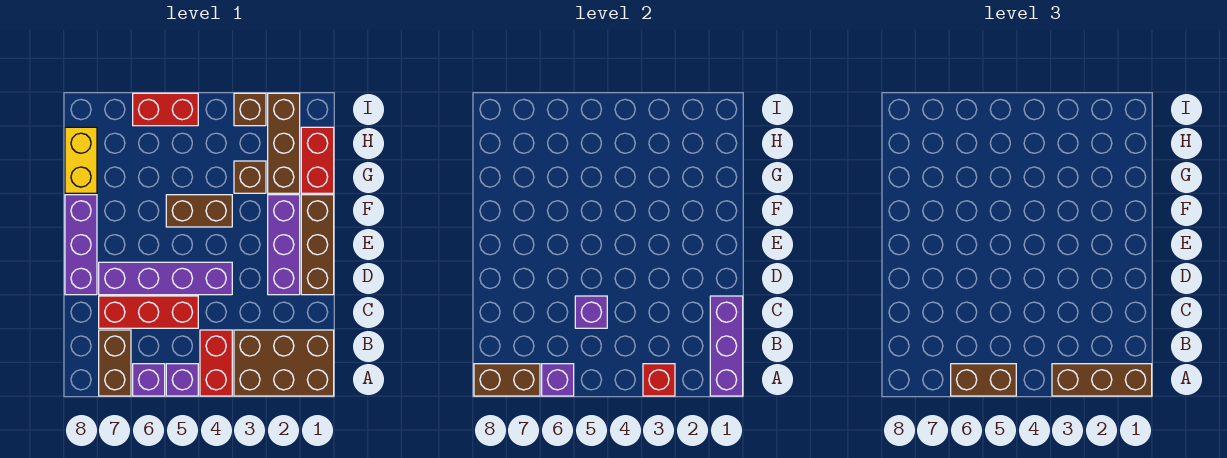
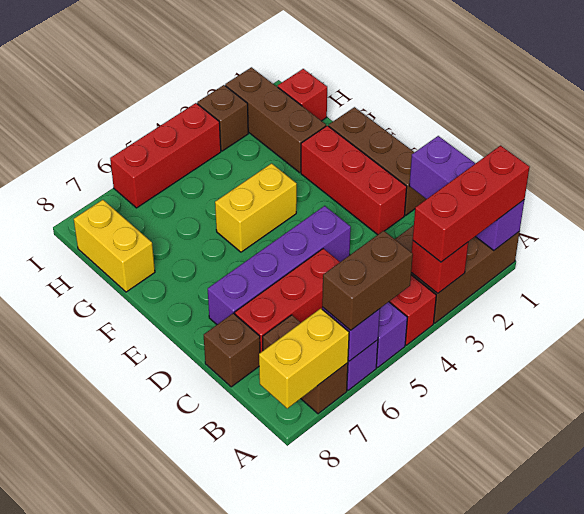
brown 1x3 brick [1052,364,1152,396] -> red 1x3 brick [413,146,530,262]
brown 1x2 brick [474,364,540,396] -> yellow 1x2 brick [259,308,349,408]
purple 1x1 brick [575,296,607,328] -> none
purple 1x3 brick [268,195,300,295] -> red 1x3 brick [301,126,407,235]
purple 1x3 brick [65,195,97,295] -> none
brown 1x2 brick [166,195,232,227] -> yellow 1x2 brick [215,163,297,252]
red 1x2 brick [301,127,334,193] -> red 1x1 brick [278,69,327,121]
brown 1x1 brick [234,161,266,193] -> brown 1x1 brick moved to [204,313,260,387]
red 1x2 brick [133,93,198,126] -> red 1x3 brick [110,103,221,208]

